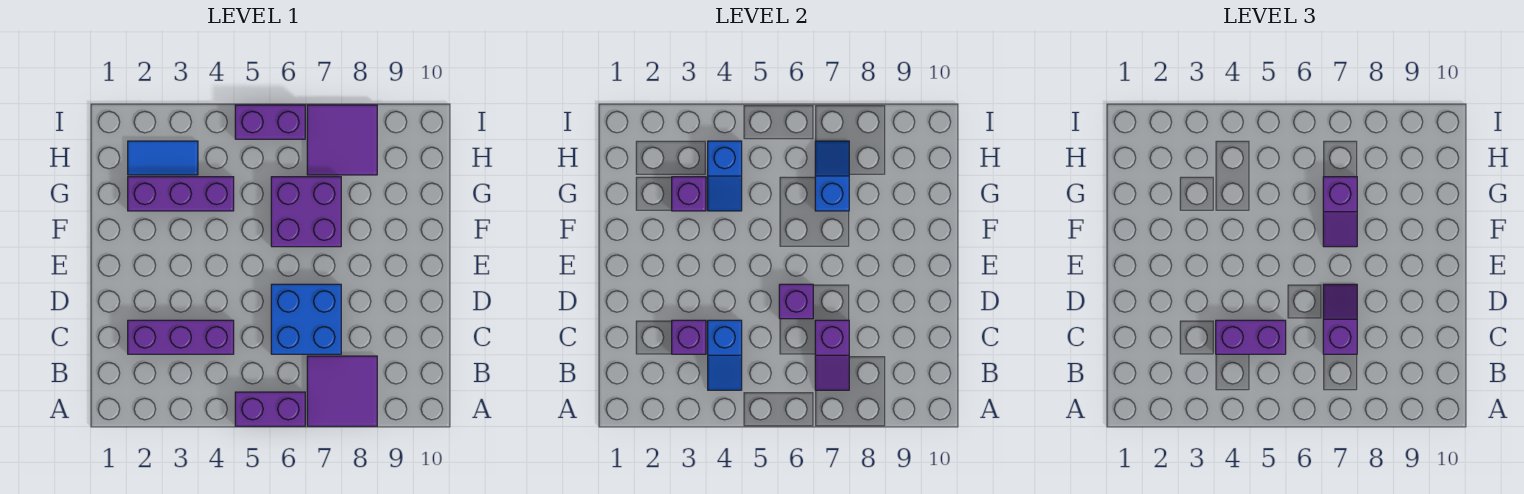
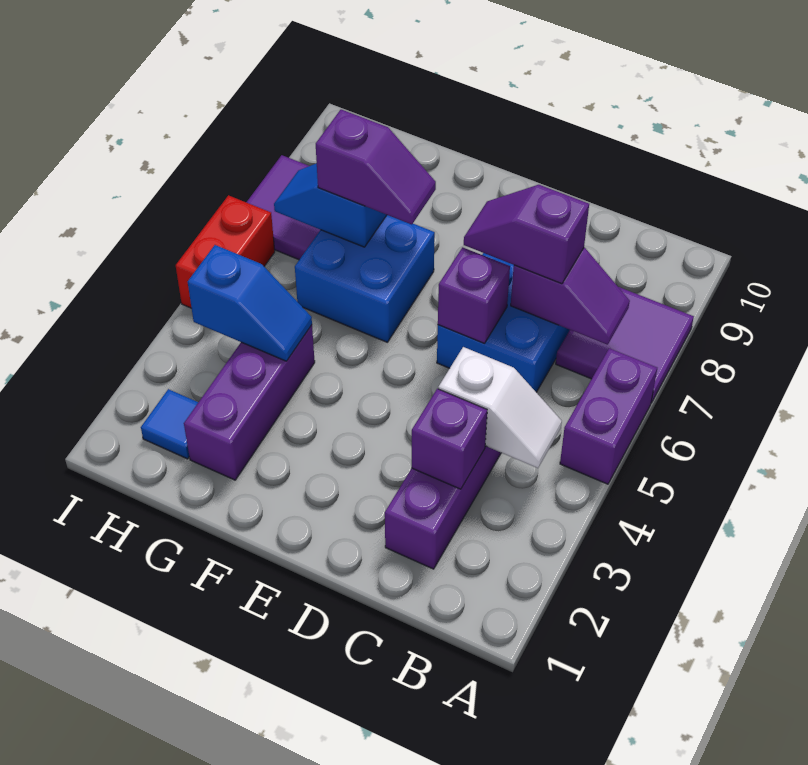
blue 1x2 slope [708,320,742,390] -> white 1x2 slope [438,347,562,468]
purple 1x2 brick [1216,320,1286,354] -> none
purple 2x2 brick [271,177,341,247] -> blue 2x2 brick [295,215,435,342]
purple 1x1 brick [672,177,706,211] -> none
blue 1x2 tile [128,141,198,175] -> blue 1x1 tile [141,389,198,459]
purple 1x2 brick [235,105,305,139] -> red 1x2 brick [176,195,275,308]

